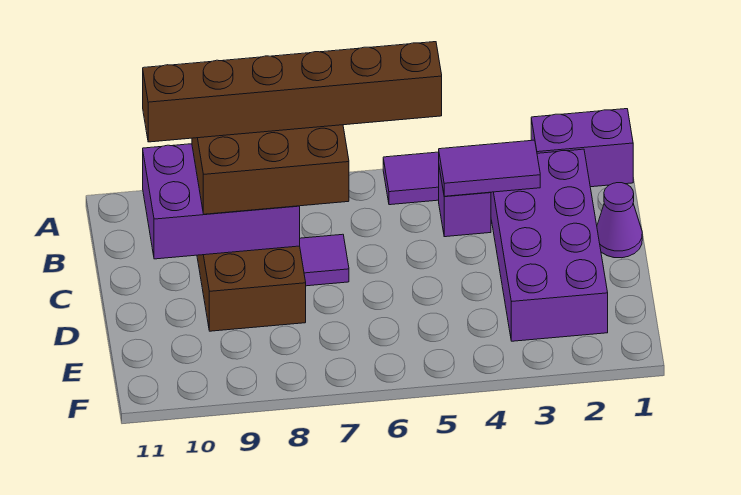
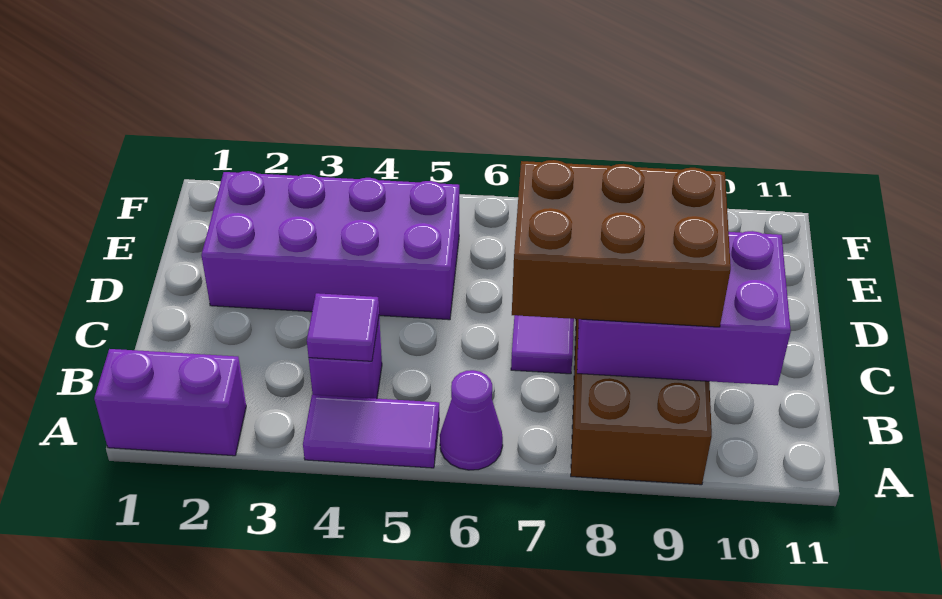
purple 2x4 brick [491,149,608,341] -> purple 2x4 brick turned to [201,171,459,320]
purple 1x2 tile [439,140,540,196] -> purple 1x1 tile [307,293,379,361]
brown 1x6 brick [143,42,442,142] -> none
purple 1x1 cone [597,183,642,258] -> purple 1x1 cone moved to [440,370,503,470]

